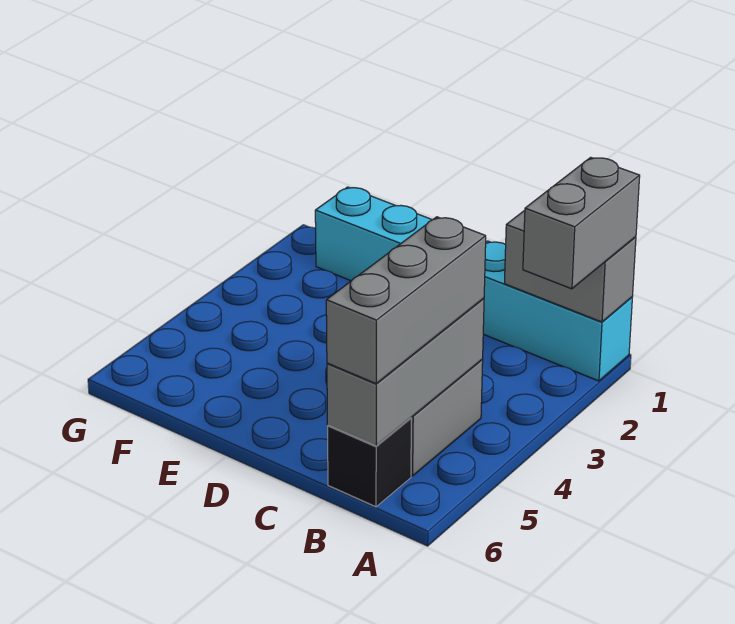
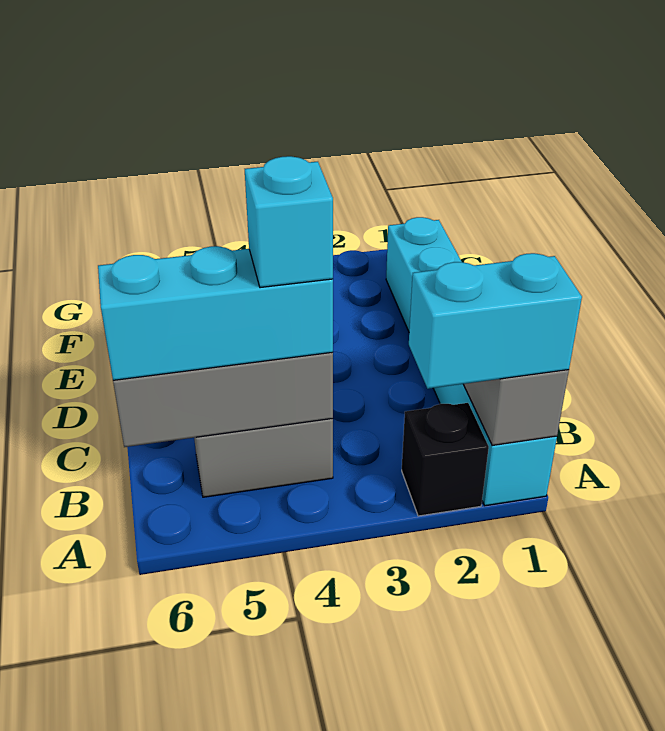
grey 1x2 brick [523,157,640,289] -> cyan 1x2 brick [409,253,582,389]
grey 1x3 brick [326,217,486,383] -> cyan 1x3 brick [98,246,333,380]
none -> cyan 1x1 brick [245,156,333,288]
black 1x1 brick [328,418,411,507] -> black 1x1 brick moved to [402,403,489,516]

